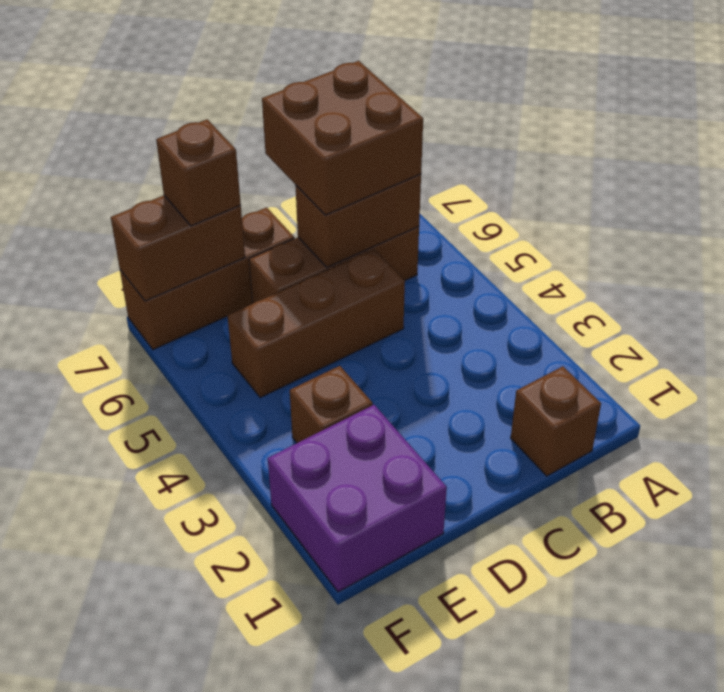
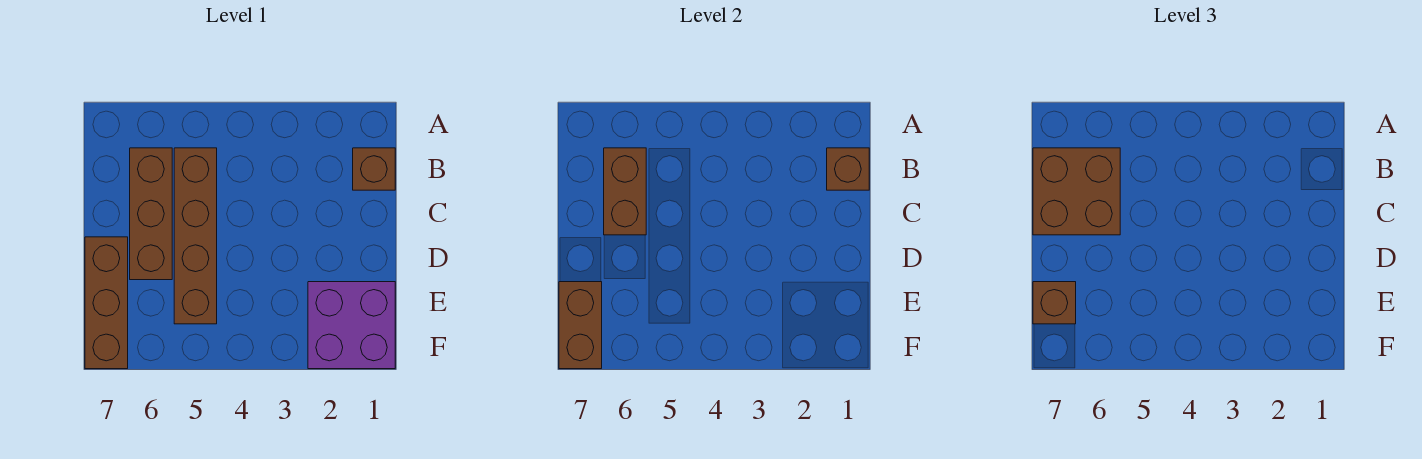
brown 1x3 brick [228,249,405,398] -> brown 1x4 brick [174,148,217,324]
brown 1x1 brick [290,366,373,443] -> brown 1x1 brick moved to [827,148,869,190]

